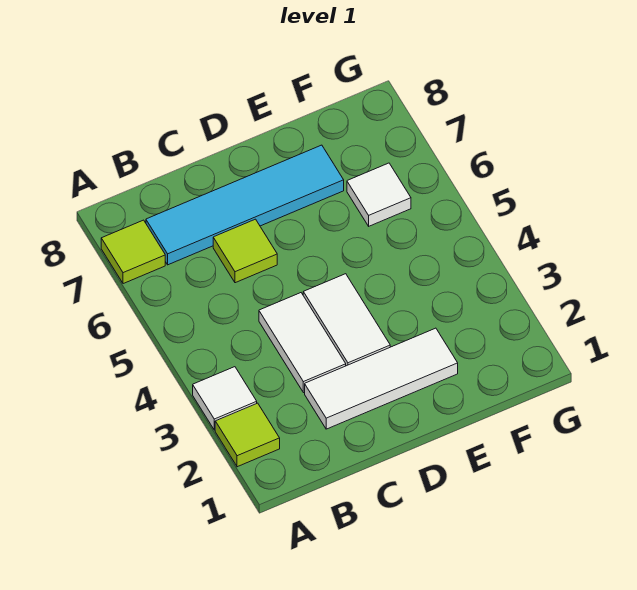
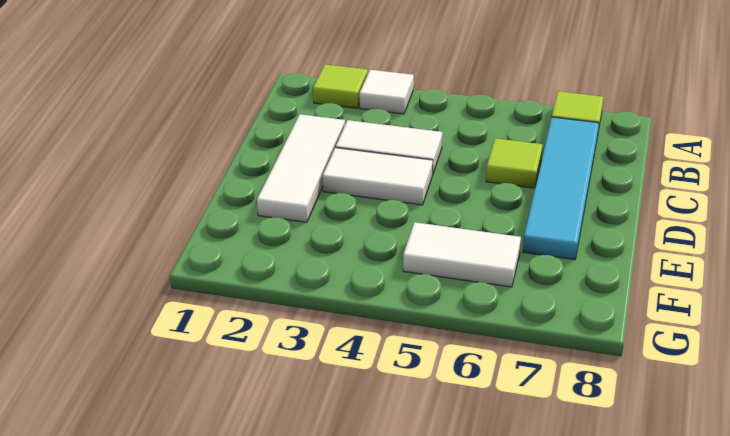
white 1x1 tile [347,163,411,226] -> white 1x2 tile [403,222,521,287]

